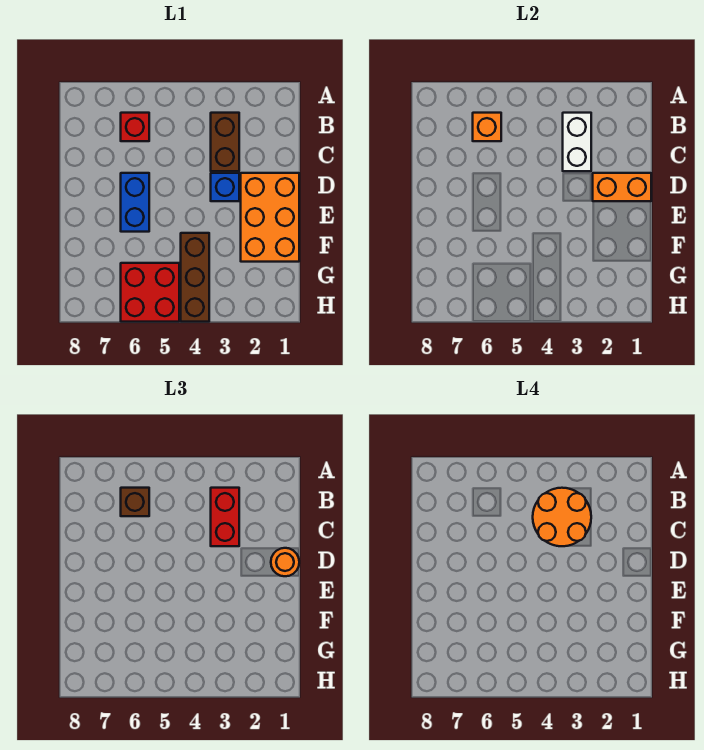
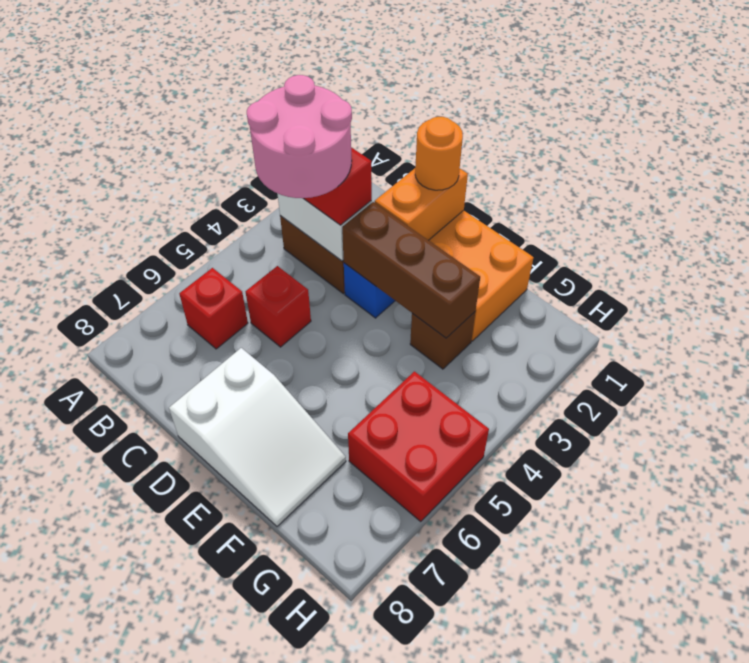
orange 2x2 round brick [533,488,591,546] -> pink 2x2 round brick [247,75,352,198]
orange 1x1 brick [473,113,501,141] -> none
brown 1x1 brick [121,488,149,516] -> brown 1x1 brick moved to [410,312,475,369]
none -> red 1x1 brick [246,266,311,347]
blue 1x2 brick [121,173,149,232] -> none
none -> white 2x3 slope [169,348,346,526]
brown 1x3 brick [181,233,209,322] -> brown 1x3 brick moved to [342,202,480,338]

